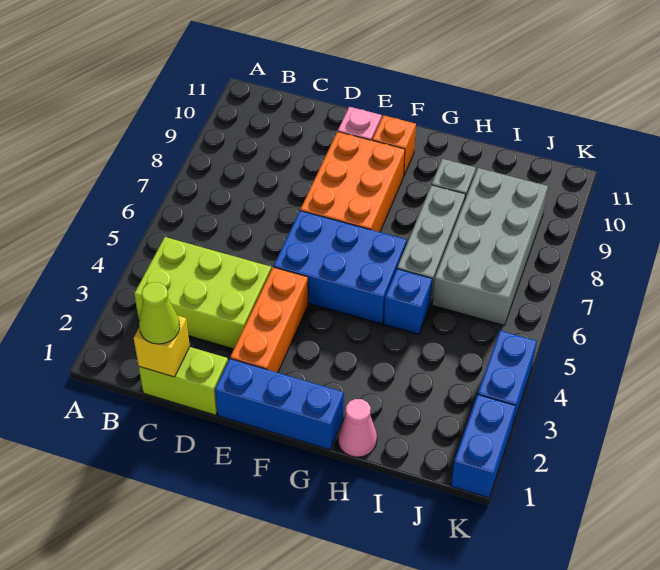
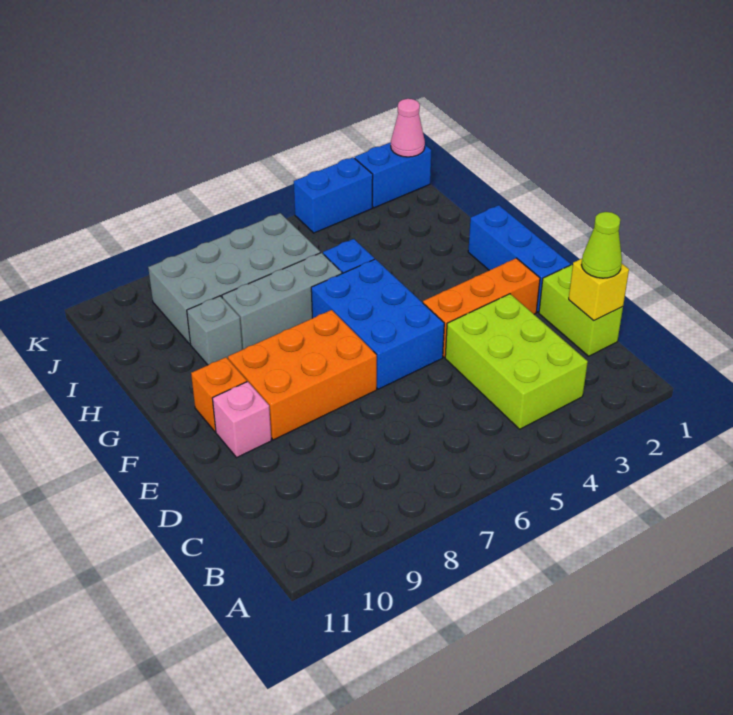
pink 1x1 cone [338,399,377,457] -> pink 1x1 cone moved to [391,99,425,157]

